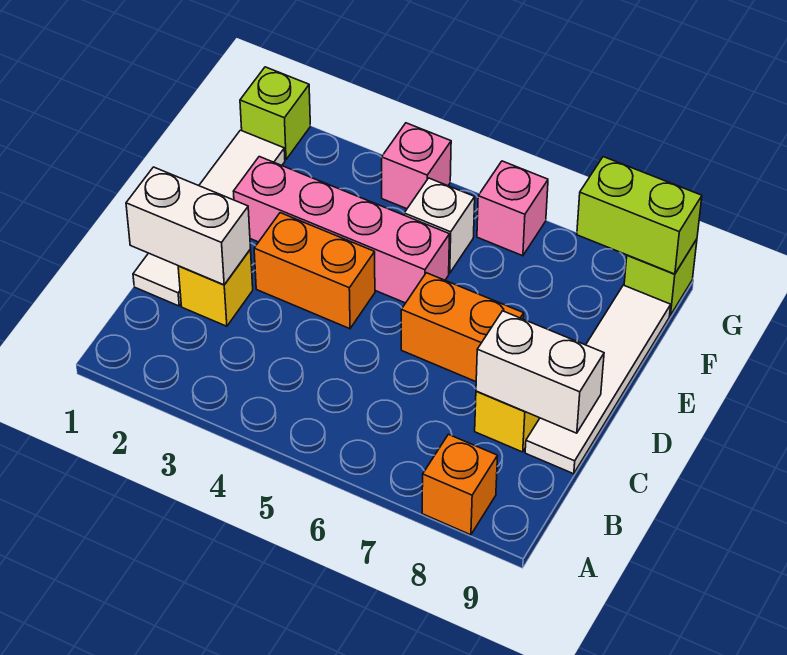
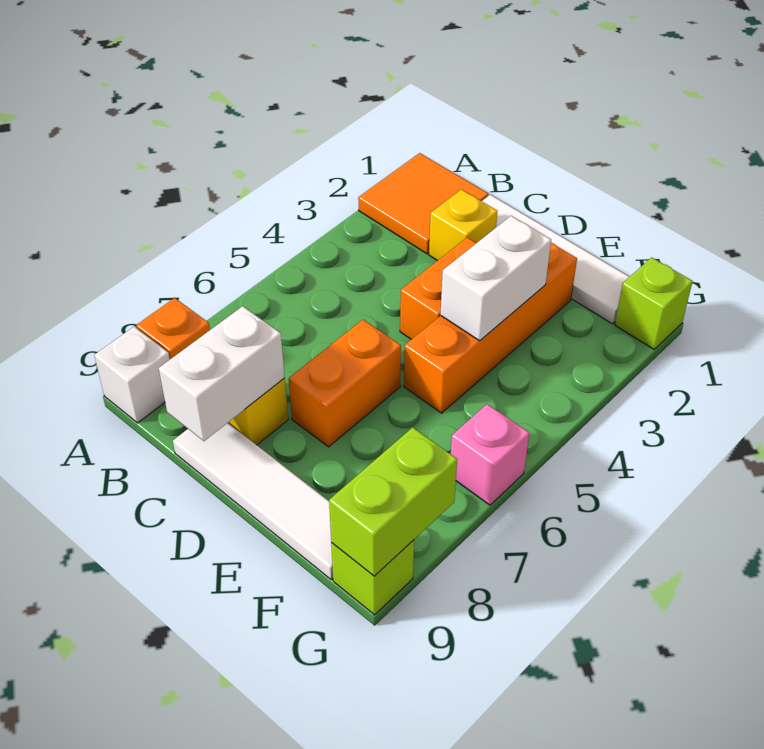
none -> orange 2x2 tile [358,153,488,254]
white 1x2 brick [126,167,251,285] -> white 1x2 brick moved to [441,216,551,341]
pink 1x4 brick [233,157,449,303] -> orange 1x4 brick [404,243,577,413]
white 1x1 brick [404,178,475,273] -> white 1x1 brick moved to [94,327,170,423]
pink 1x1 brick [382,123,451,209] -> none

